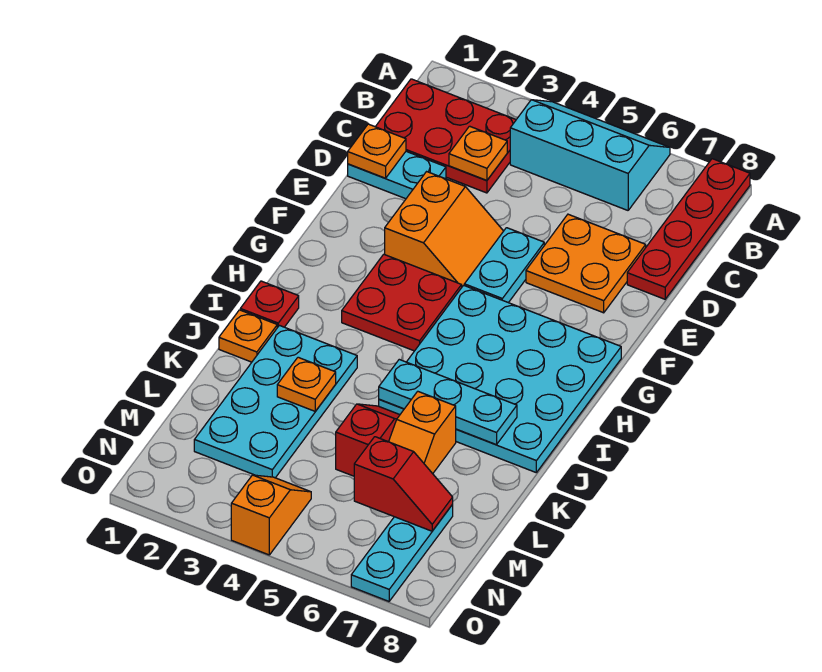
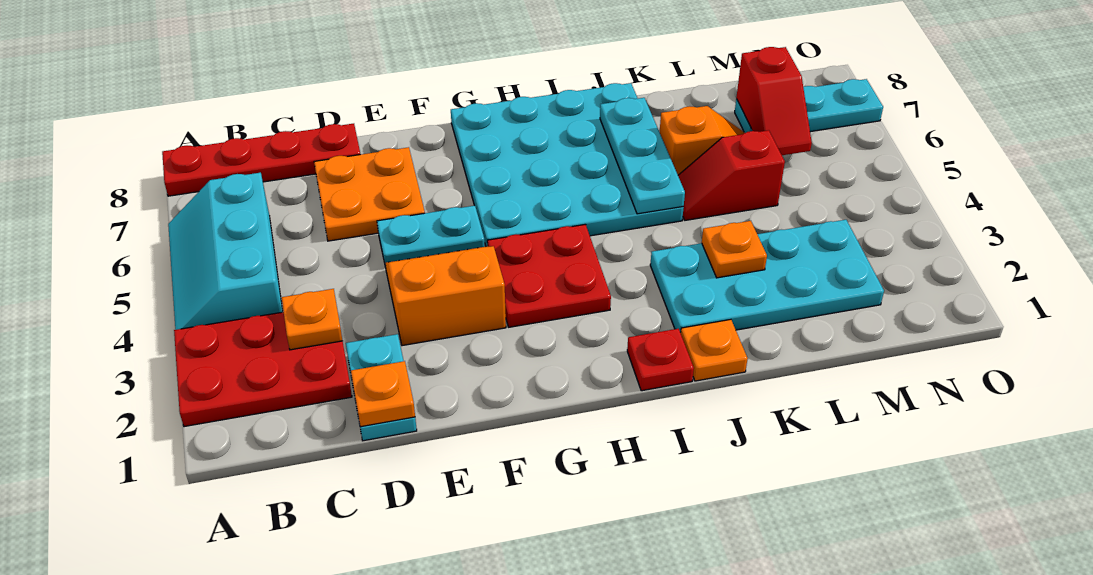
red 2x3 plate [376,79,516,193] -> red 2x3 plate turned to [174,312,352,427]
red 1x2 slope [354,437,453,531] -> red 1x2 slope turned to [736,47,812,155]
orange 1x2 slope [231,475,311,555] -> none

